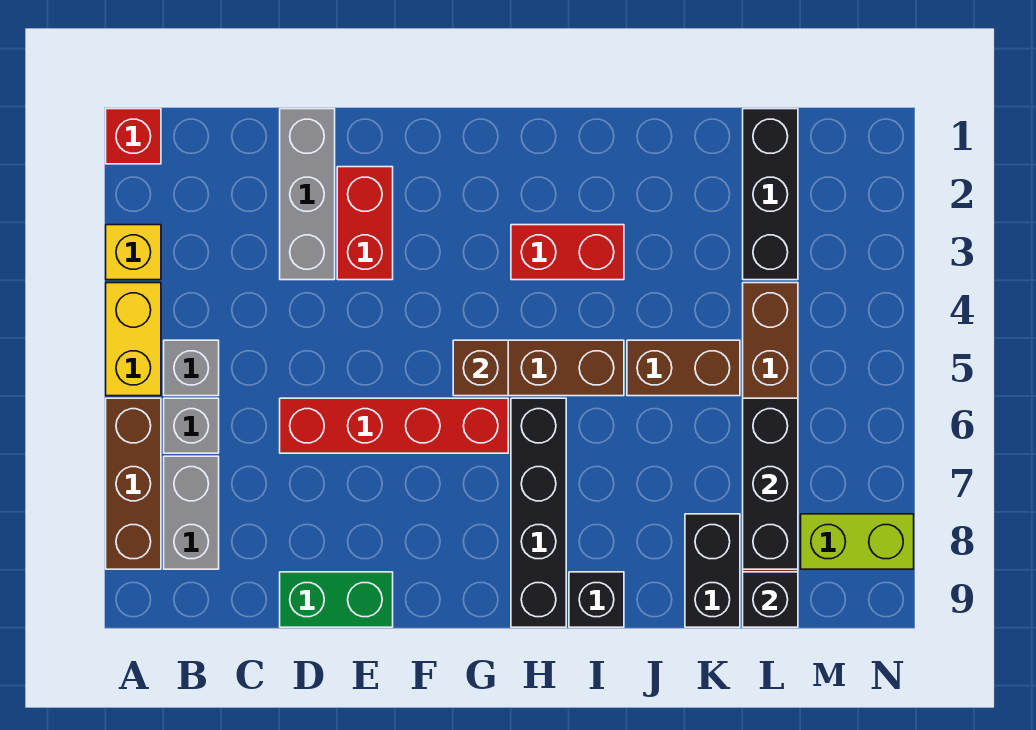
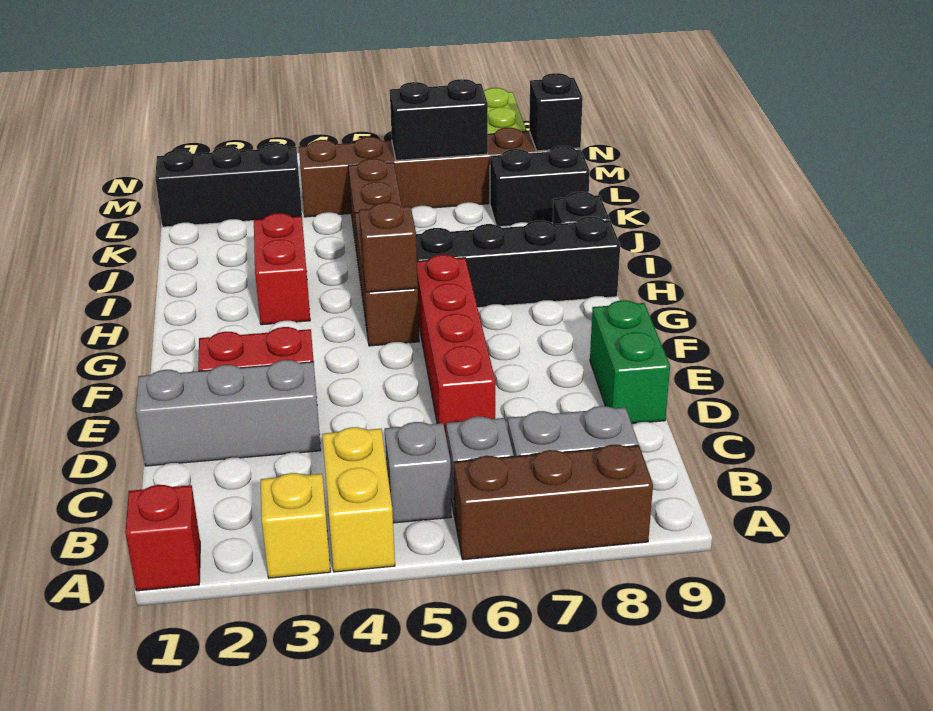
yellow 1x2 brick [106,283,161,396] -> yellow 1x2 brick turned to [322,427,395,572]
black 1x3 brick [743,398,798,569] -> black 1x2 brick [390,79,488,161]

